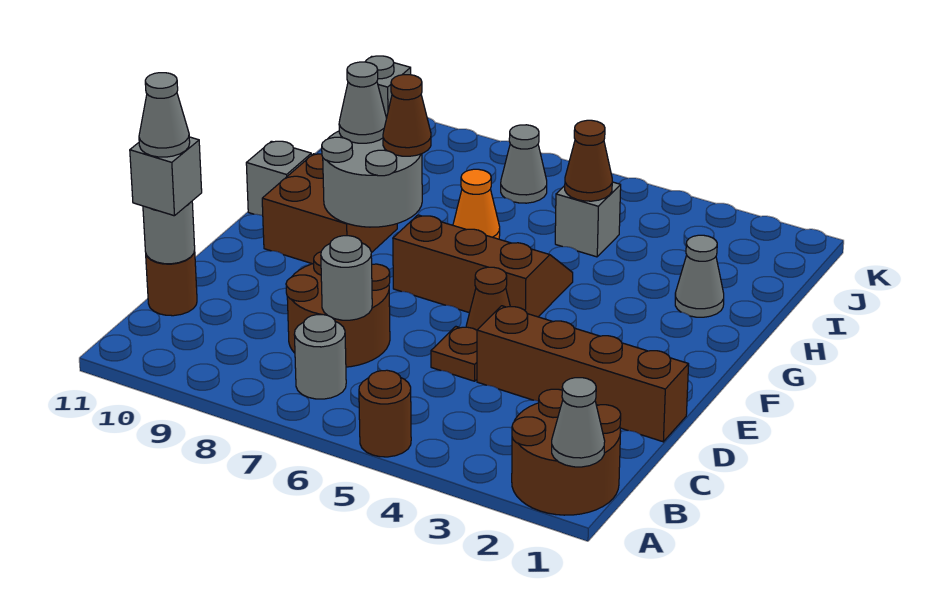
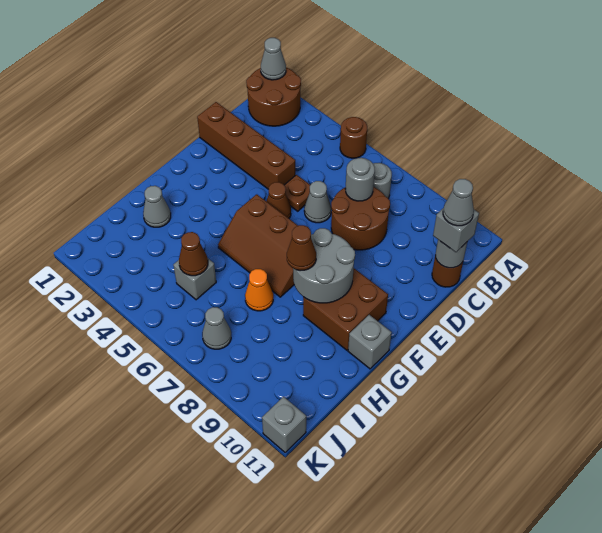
grey 1x1 cone [339,62,387,143] -> grey 1x1 cone moved to [304,181,331,223]

